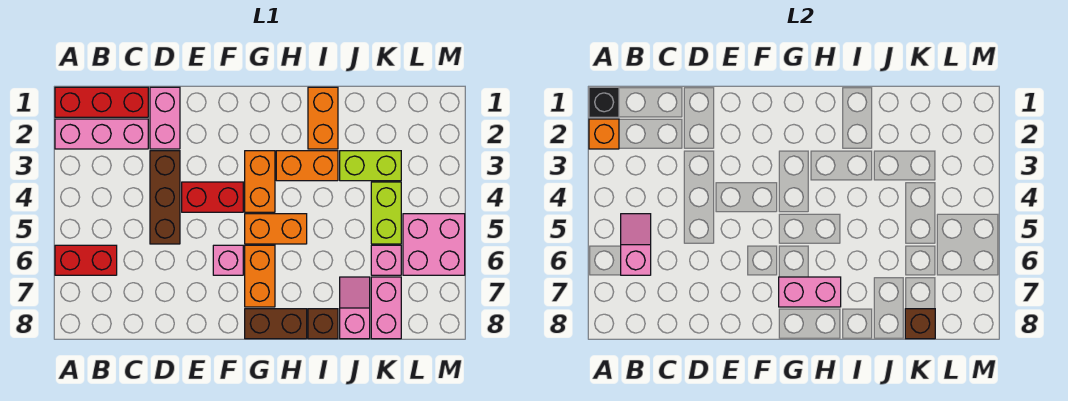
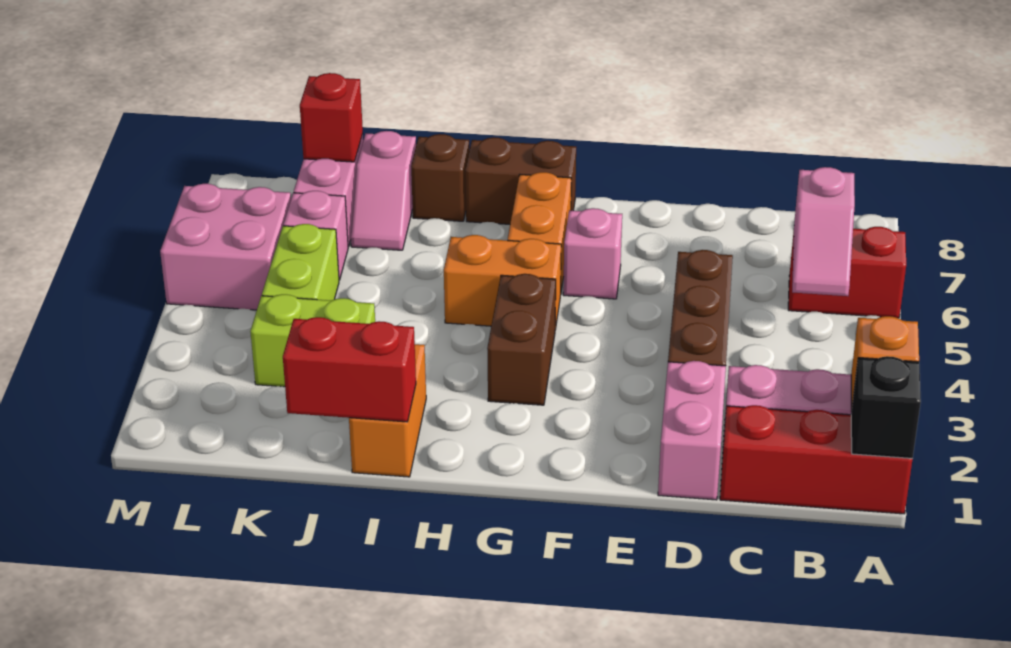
red 1x2 brick [182,182,243,212] -> red 1x2 brick moved to [283,317,416,422]
orange 1x2 brick [245,151,275,212] -> brown 1x2 brick [487,274,556,405]
pink 1x2 brick [779,277,841,307] -> none
orange 1x2 brick [276,151,338,181] -> none
brown 1x1 brick [905,309,935,339] -> red 1x1 brick [300,73,363,162]

